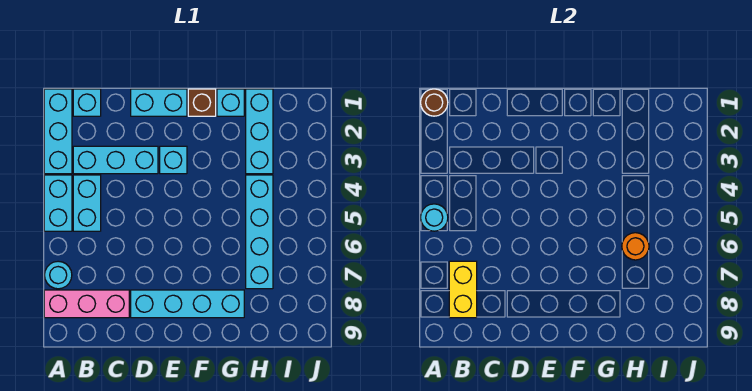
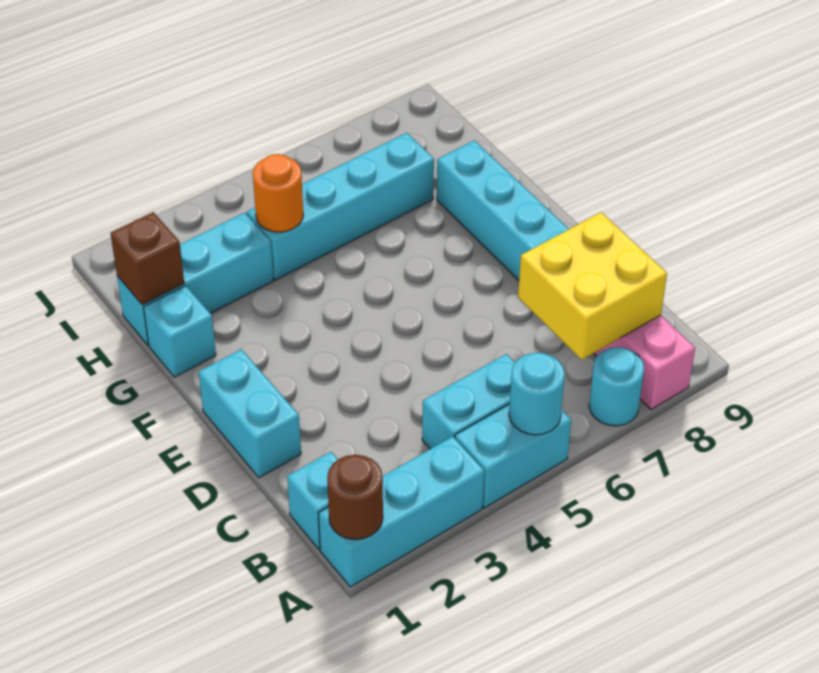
cyan 1x3 brick [73,146,158,174] -> none
yellow 1x2 brick [449,261,477,318] -> yellow 2x2 brick [518,212,667,360]
cyan 1x1 brick [160,146,187,174] -> none
brown 1x1 brick [188,89,216,116] -> brown 1x1 brick moved to [111,212,184,305]
orange 1x1 round brick [622,233,649,260] -> orange 1x1 round brick moved to [253,154,303,232]

